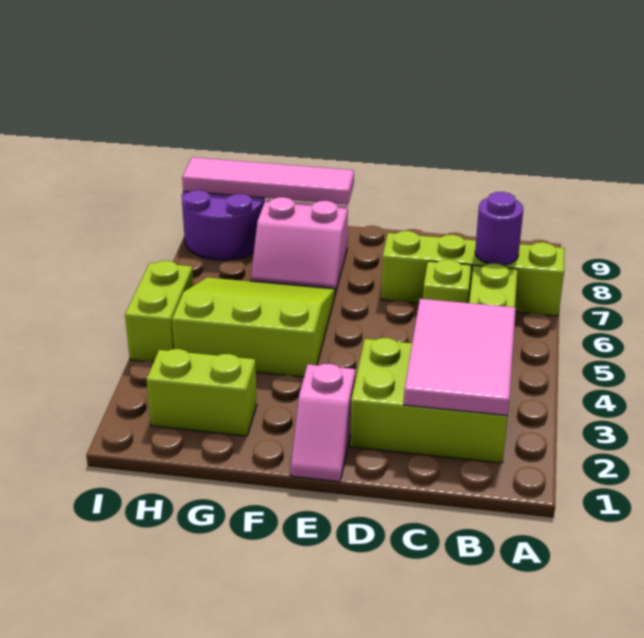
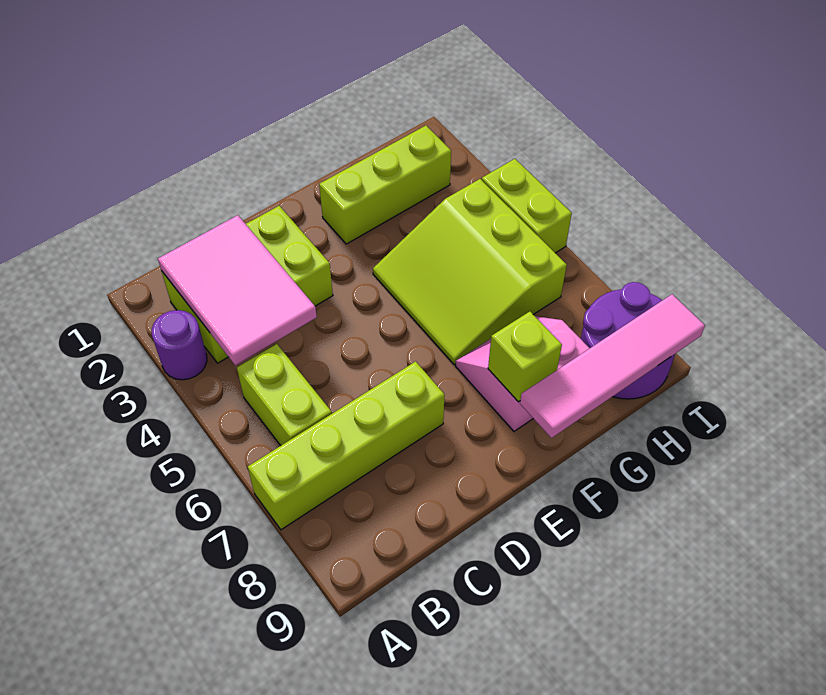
purple 1x1 round brick [475,192,523,265] -> purple 1x1 round brick moved to [152,310,207,380]
lime 1x1 brick [423,259,471,303] -> lime 1x1 brick moved to [488,312,562,402]
pink 1x2 slope [291,364,355,482] -> none
lime 3x3 slope [172,277,335,377] -> lime 3x3 slope turned to [373,179,567,365]
lime 1x2 brick [146,349,257,436] -> lime 1x3 brick [319,126,451,244]

